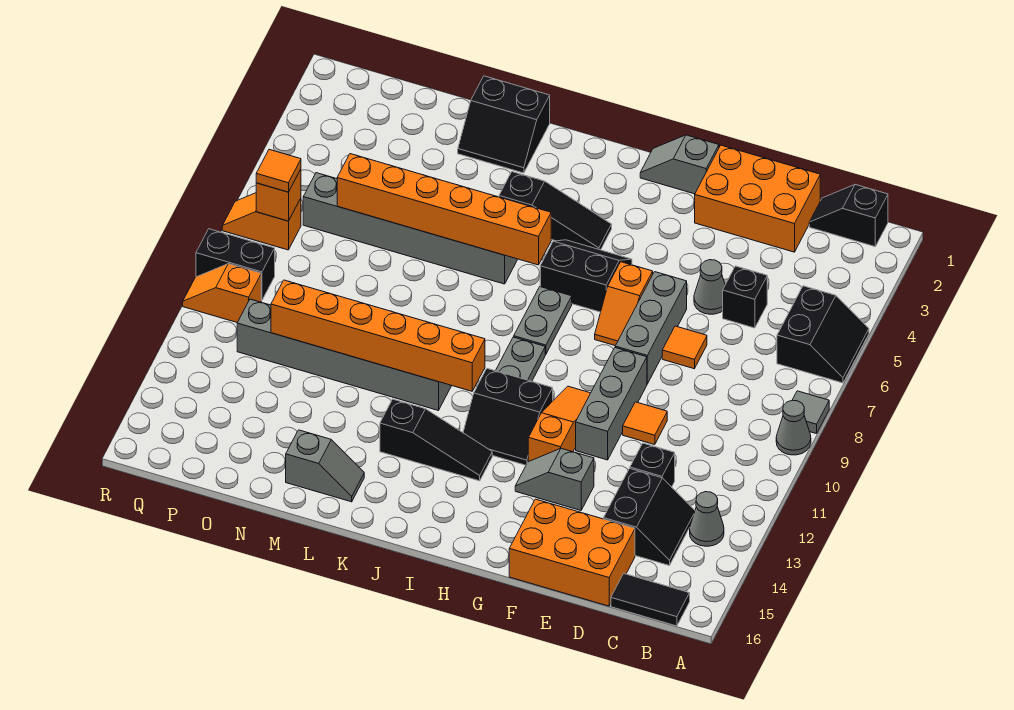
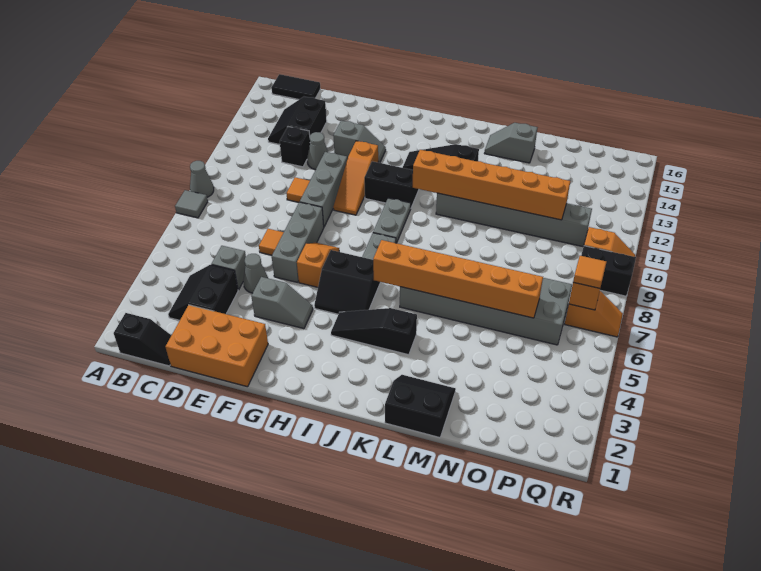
black 2x2 slope [777,286,869,383] -> black 2x2 slope moved to [168,265,238,320]
grey 1x1 cone [690,492,724,546] -> grey 1x1 cone moved to [307,132,328,170]
black 1x1 brick [723,266,767,328] -> grey 1x1 brick [212,246,246,290]
orange 2x3 brick [509,499,635,606] -> none
grey 1x2 slope [640,135,719,194] -> grey 1x2 slope moved to [251,277,313,329]
grey 1x6 brick [303,173,517,284] -> grey 2x6 brick [400,278,572,345]

